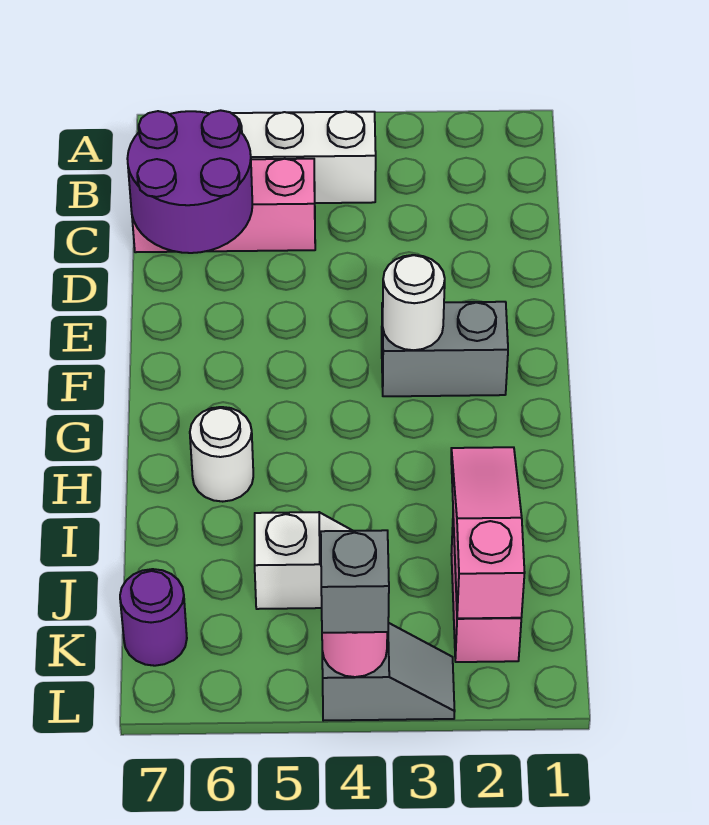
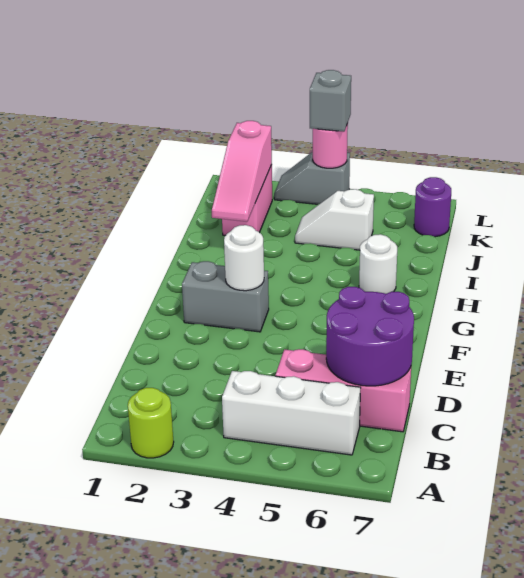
none -> lime 1x1 round brick [128,388,174,458]

